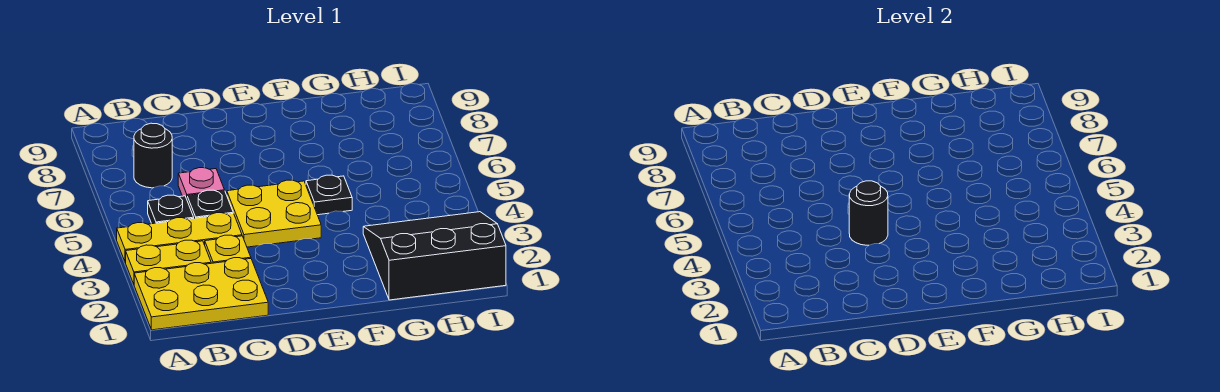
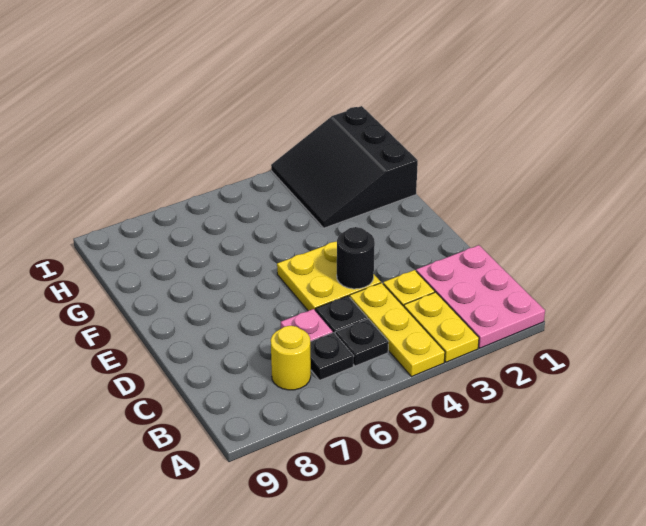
yellow 2x3 plate [134,258,268,330] -> pink 2x3 plate [416,245,545,348]
black 1x1 round brick [134,123,172,188] -> yellow 1x1 round brick [271,326,311,390]
black 1x1 plate [306,175,352,215] -> black 1x1 plate moved to [310,332,354,380]

